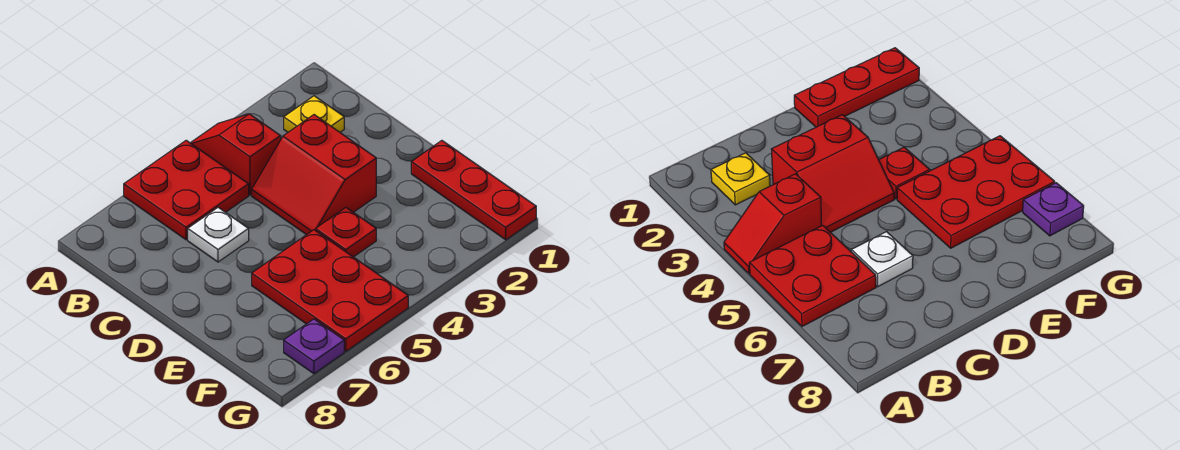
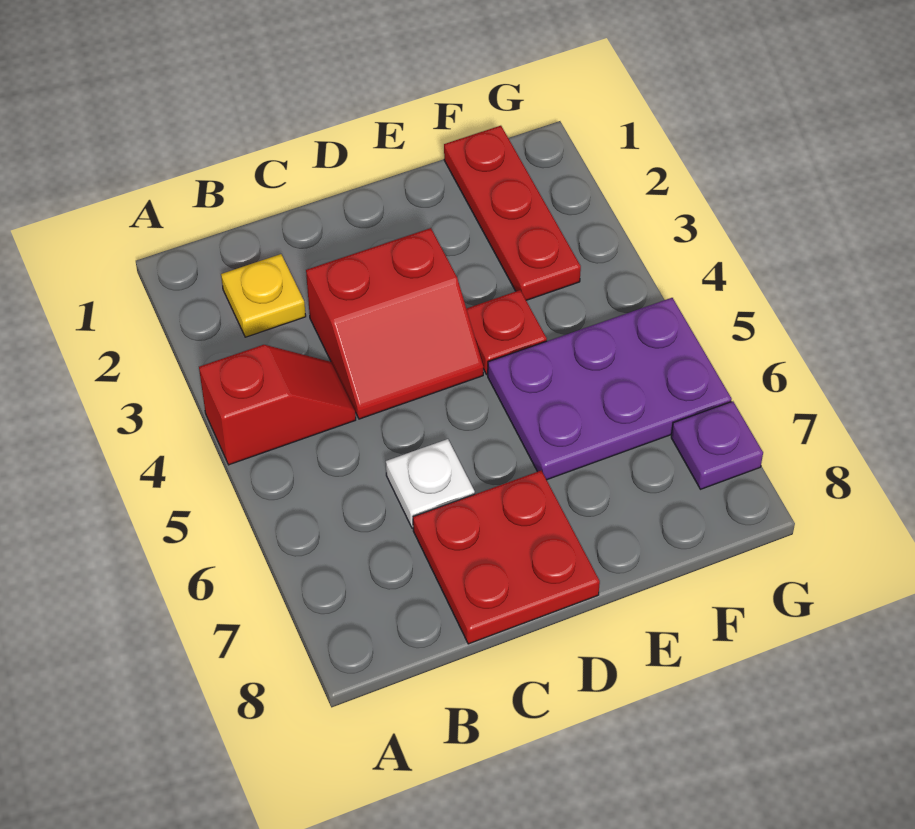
red 1x2 slope [191,114,281,195] -> red 1x2 slope turned to [199,345,356,465]
red 2x2 plate [124,140,249,240] -> red 2x2 plate moved to [413,471,600,644]
red 1x3 plate [411,141,536,240] -> red 1x3 plate turned to [444,126,581,300]
red 2x3 plate [252,230,408,351] -> purple 2x3 plate [488,298,732,480]

